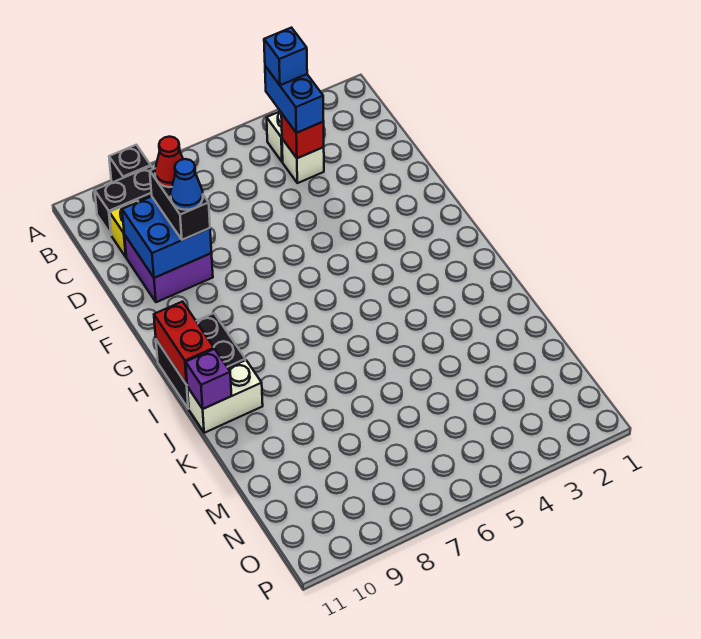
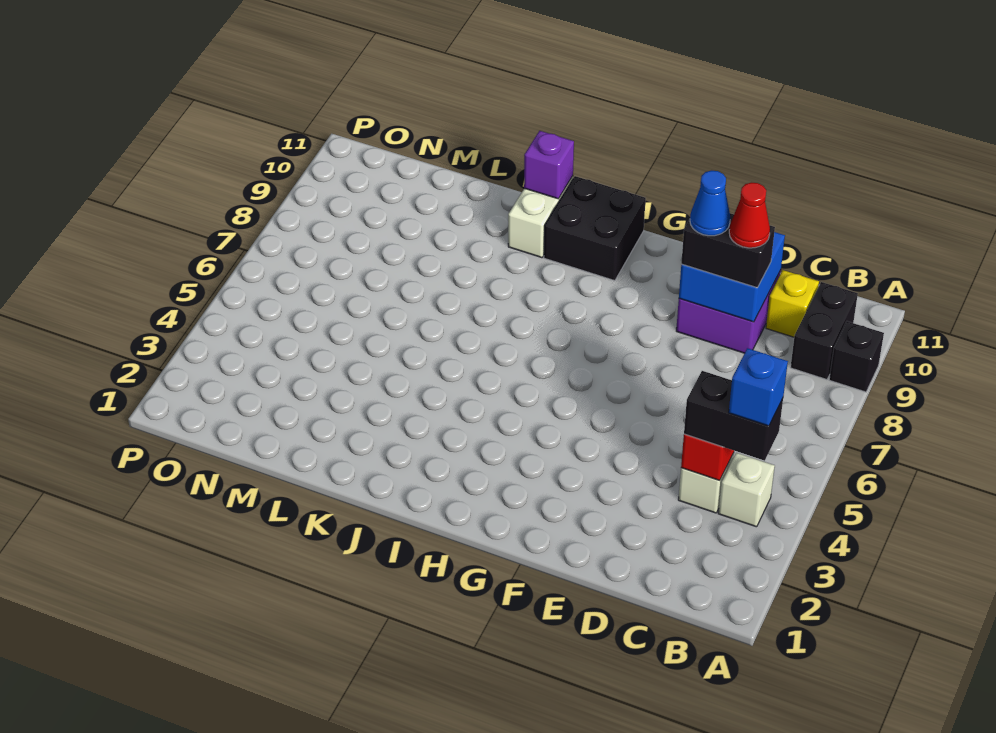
blue 1x2 brick [265,66,324,133] -> black 1x2 brick [684,371,783,461]
red 1x2 brick [154,302,214,385] -> none

